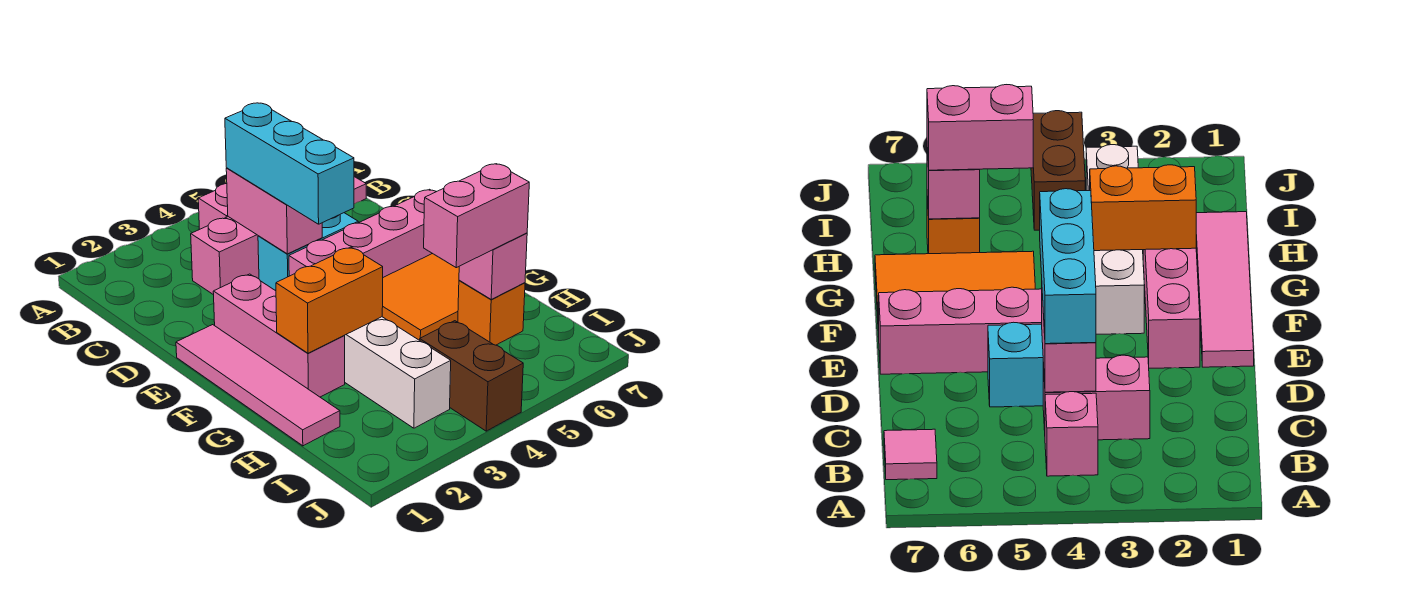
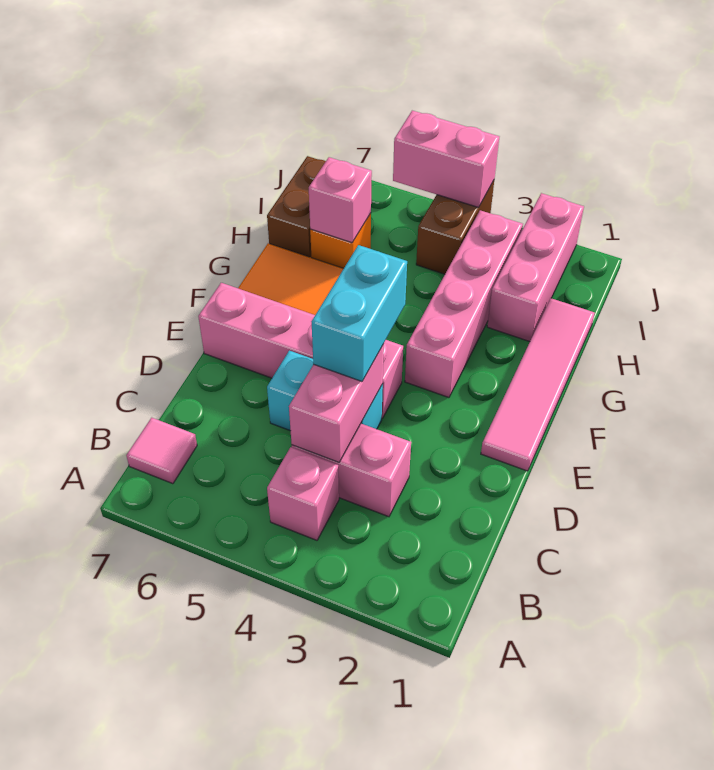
cyan 1x3 brick [225,103,354,224] -> cyan 1x2 brick [312,245,407,381]
pink 1x3 brick [213,274,345,397] -> pink 1x3 brick moved to [487,193,584,342]
white 1x4 brick [344,317,451,428] -> pink 1x4 brick [405,210,523,398]
orange 1x2 brick [276,247,383,353] -> none
pink 1x2 brick [424,164,529,268] -> pink 1x2 brick moved to [393,111,499,207]
none -> brown 1x2 brick [267,156,326,257]

